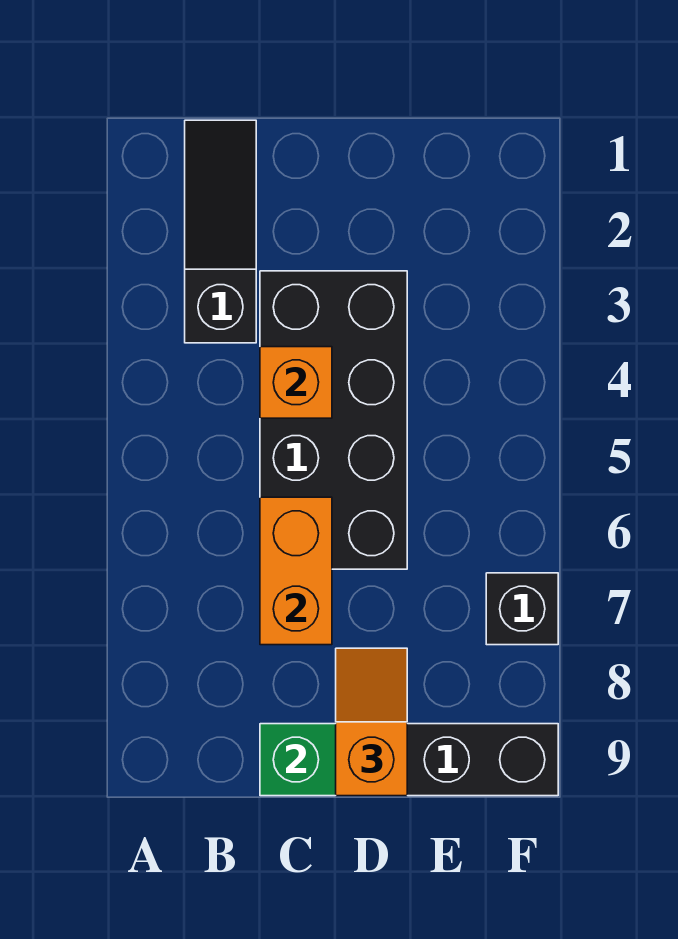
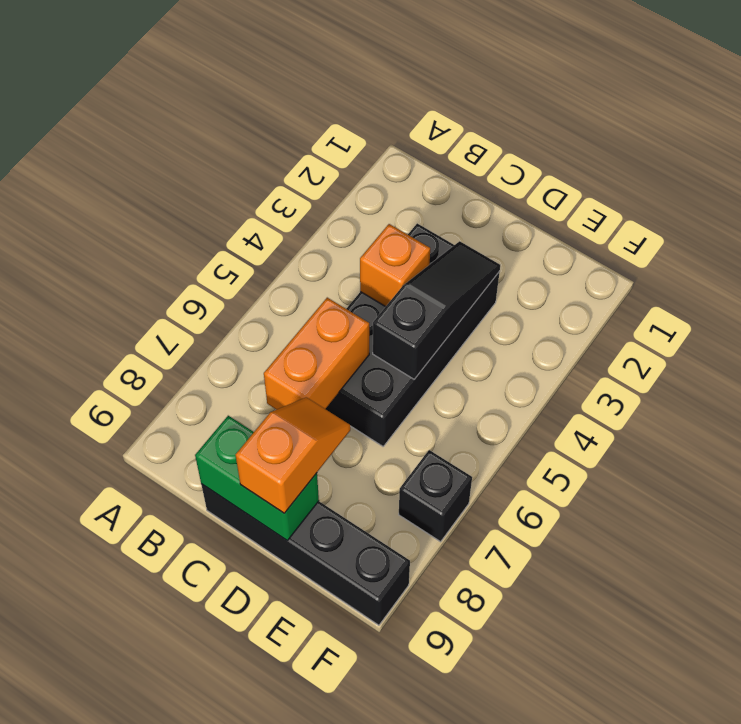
black 1x3 slope [185,120,256,343] -> black 1x3 slope moved to [373,241,500,379]

